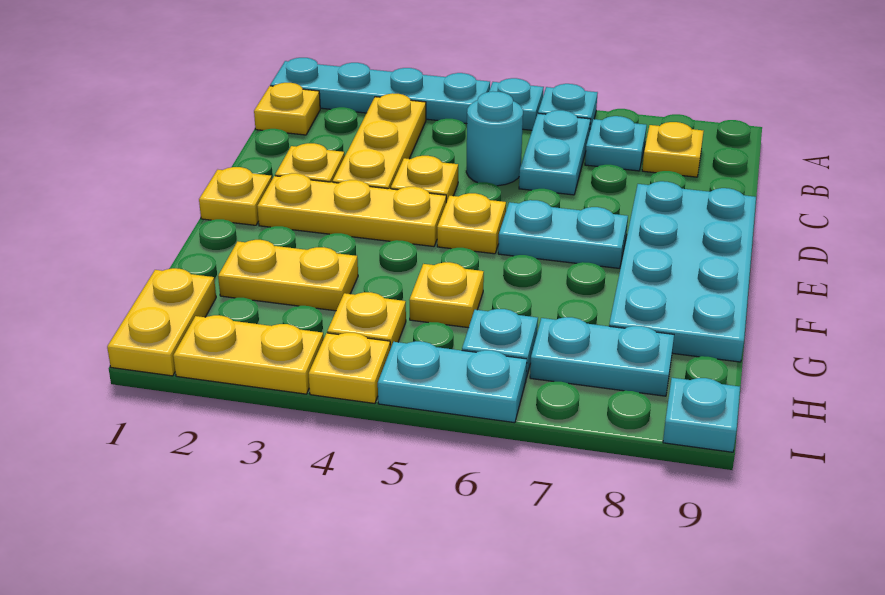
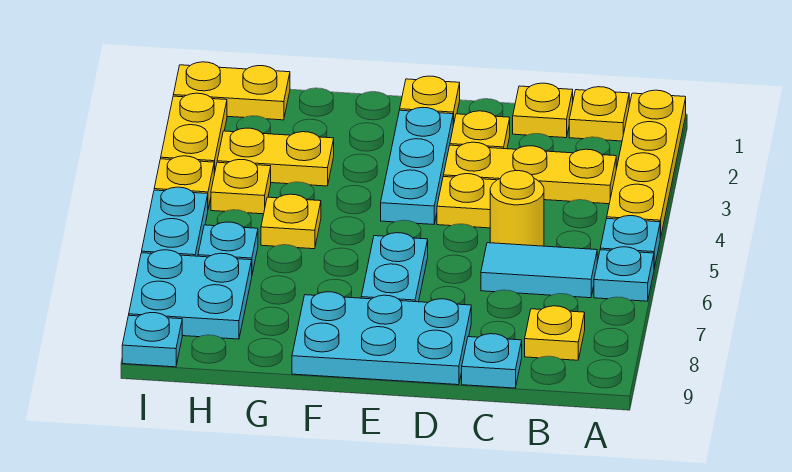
cyan 1x4 plate [270,58,490,124] -> yellow 1x4 plate [607,90,686,238]
cyan 1x2 plate [519,110,590,195] -> cyan 1x2 tile [481,243,597,298]
cyan 1x1 plate [585,116,647,171] -> cyan 1x1 plate moved to [462,334,522,388]
cyan 1x1 round brick [466,91,523,186] -> yellow 1x1 round brick [490,171,544,246]
cyan 2x4 plate [609,181,756,362] -> cyan 2x3 plate [292,292,471,385]
yellow 1x3 plate [257,173,446,246] -> cyan 1x3 plate [381,107,453,225]
yellow 1x1 plate [437,193,506,254] -> yellow 1x1 plate moved to [513,83,573,138]
yellow 1x2 plate [218,240,358,311] -> yellow 1x2 plate turned to [217,128,334,186]
cyan 1x2 plate [530,317,674,396] -> cyan 2x2 plate [129,250,252,339]

